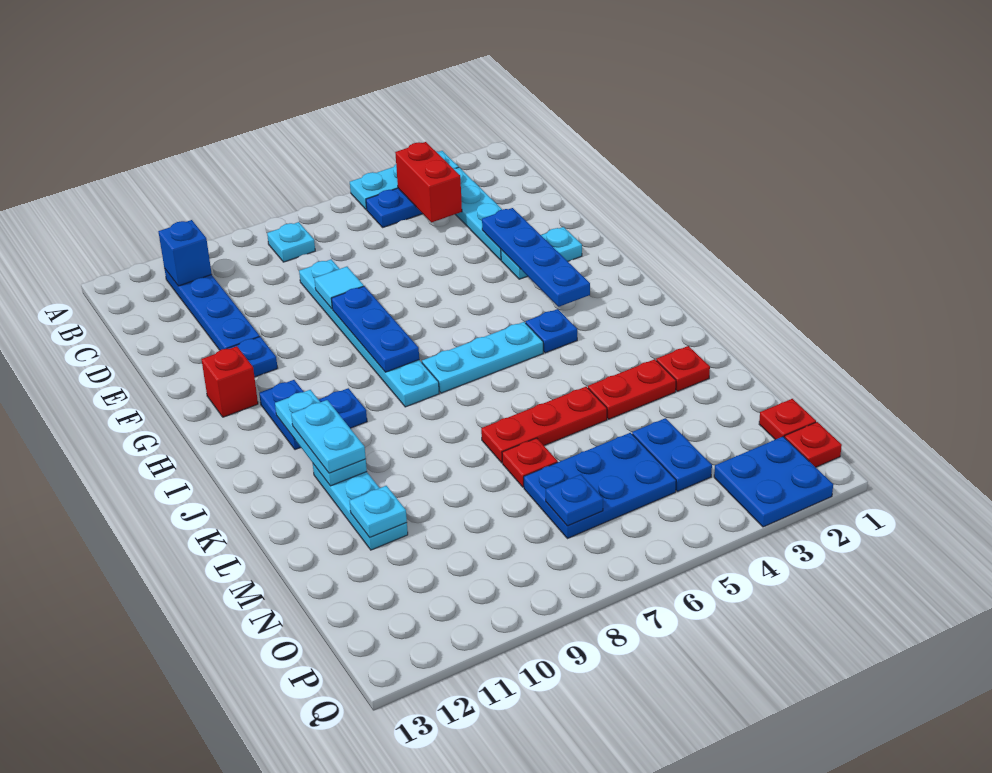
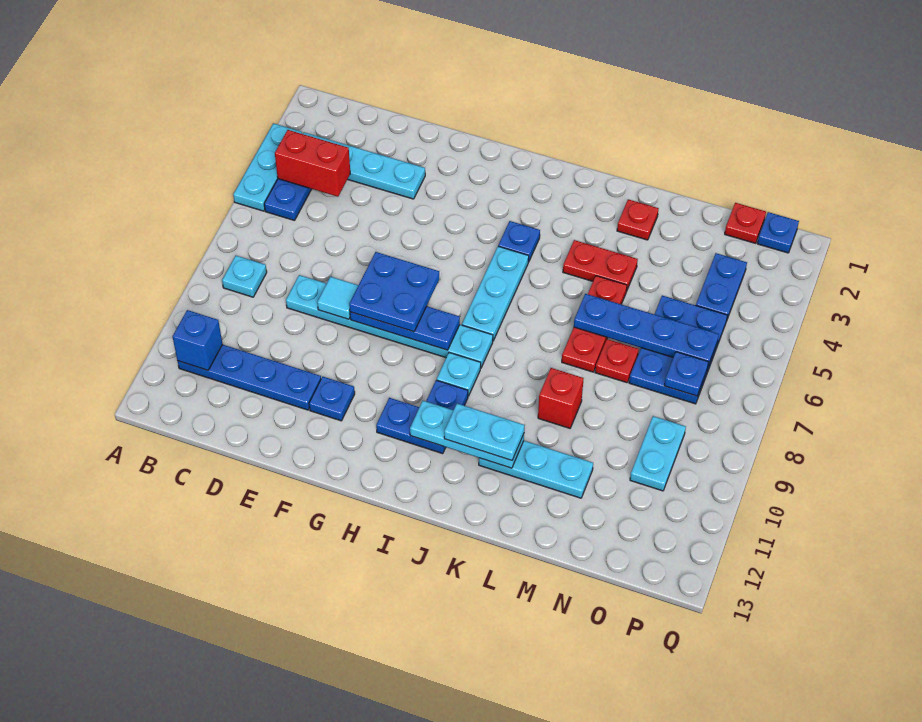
blue 1x4 plate [482,208,590,307] -> blue 1x4 plate moved to [574,294,719,366]
cyan 1x2 plate [501,227,582,279] -> cyan 1x2 plate moved to [630,416,686,491]
red 1x1 brick [202,346,258,417] -> red 1x1 brick moved to [538,368,584,428]
red 1x2 plate [588,359,676,419] -> red 1x2 plate turned to [563,240,638,291]
cyan 1x1 plate [350,486,407,537] -> cyan 1x1 plate moved to [437,353,481,396]
blue 1x2 plate [632,418,712,491] -> blue 1x2 plate turned to [696,253,747,319]
red 1x1 plate [785,422,842,467] -> blue 1x1 plate [757,212,799,253]
blue 2x2 plate [714,437,833,527] -> blue 2x2 plate moved to [349,252,439,332]

